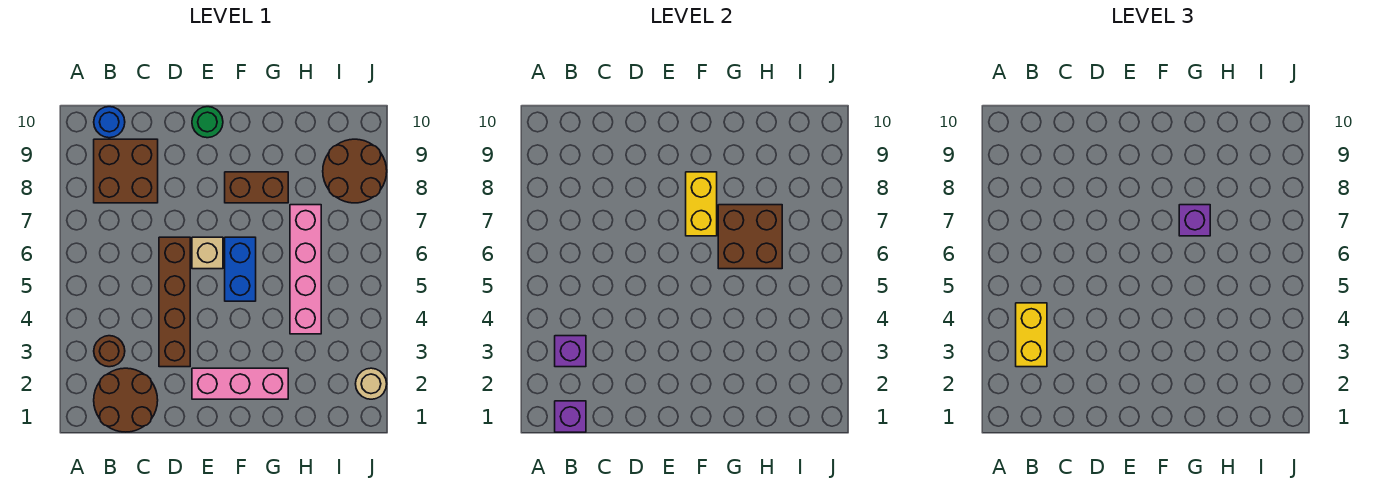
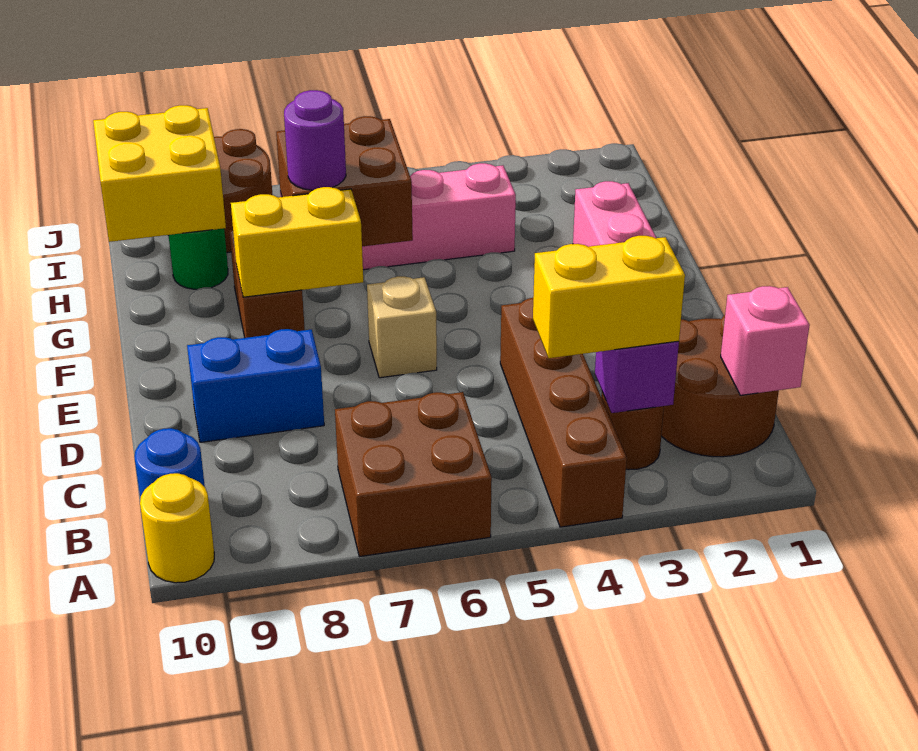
none -> yellow 1x1 round brick [140,473,214,583]
purple 1x1 brick [555,401,586,432] -> pink 1x1 brick [721,286,810,395]
brown 2x2 brick [94,139,158,203] -> brown 2x2 brick moved to [335,392,492,557]
brown 1x4 brick [159,237,190,367] -> brown 1x4 brick turned to [500,298,627,527]
green 1x1 round brick [192,107,223,138] -> green 1x1 round brick moved to [168,228,228,289]
blue 1x2 brick [225,237,256,301] -> blue 1x2 brick moved to [187,329,324,442]
purple 1x1 brick [1179,205,1210,236] -> purple 1x1 round brick [284,90,346,190]
none -> yellow 2x2 brick [93,105,226,242]
tan 1x1 round brick [356,368,387,399] -> none

